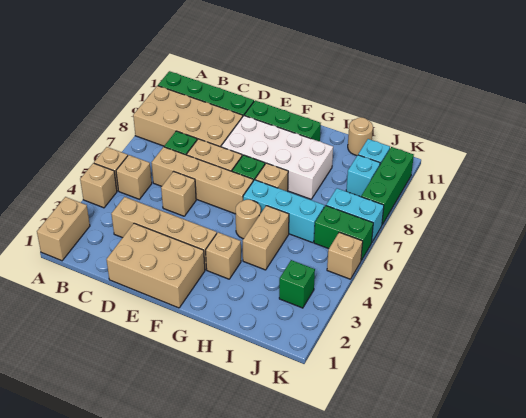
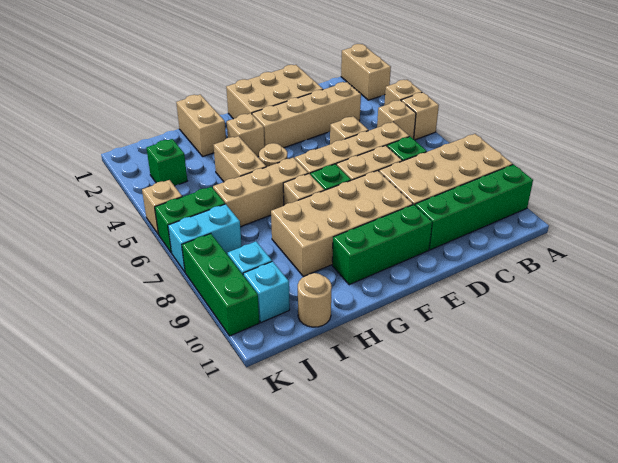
white 2x4 brick [221,116,333,199] -> tan 2x4 brick [271,171,413,276]
cyan 1x3 brick [243,180,324,243] -> tan 1x3 brick [213,157,308,227]
none -> tan 1x2 brick [176,94,226,156]

